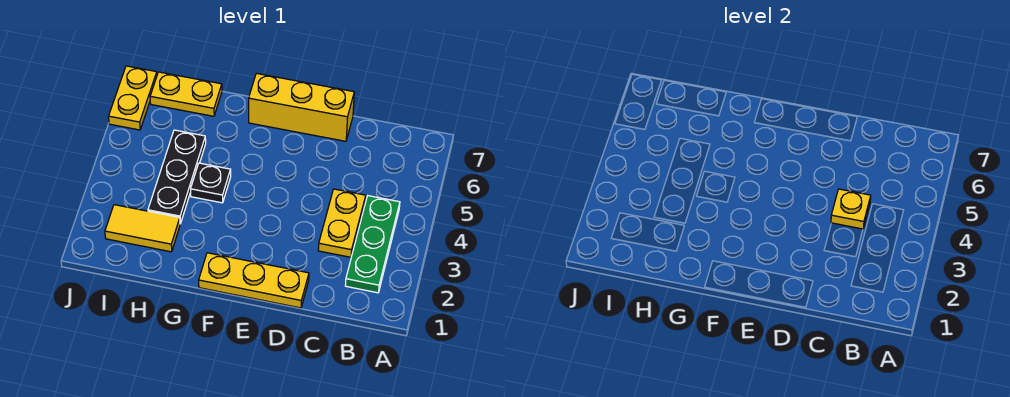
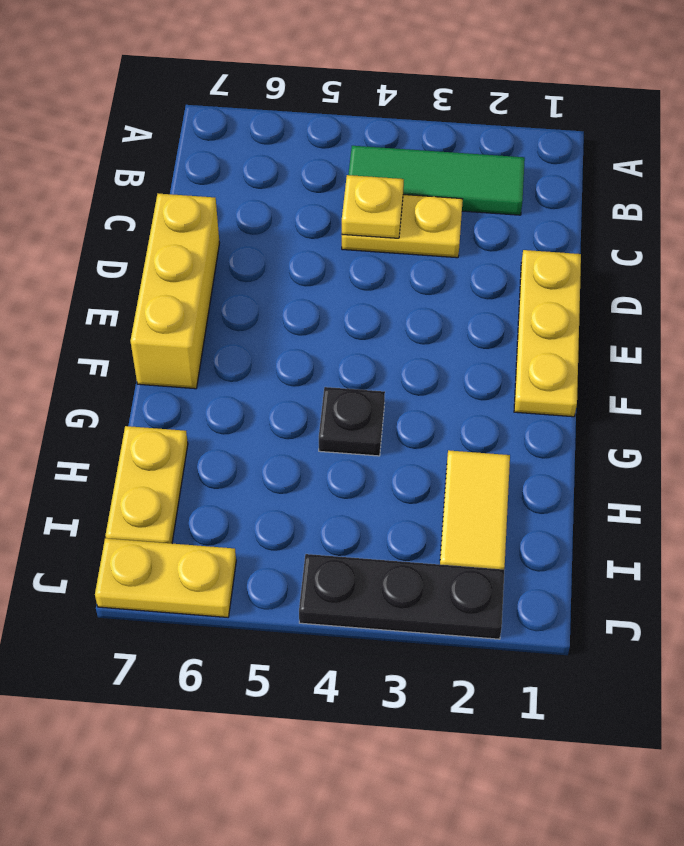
green 1x3 plate [345,196,400,293] -> green 1x3 tile [349,146,525,215]
black 1x3 plate [148,130,206,224] -> black 1x3 plate moved to [299,554,504,639]

